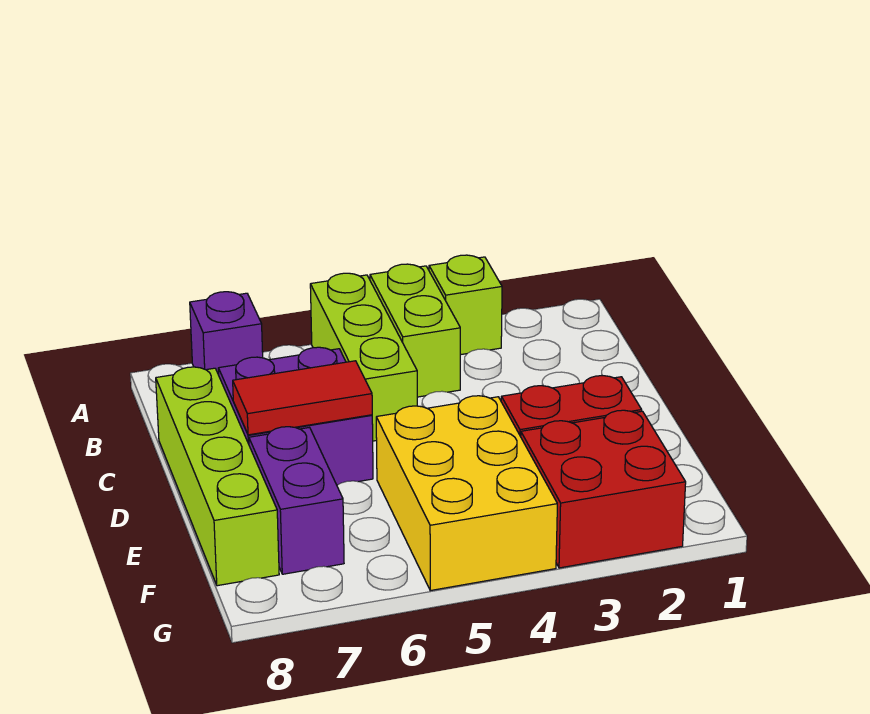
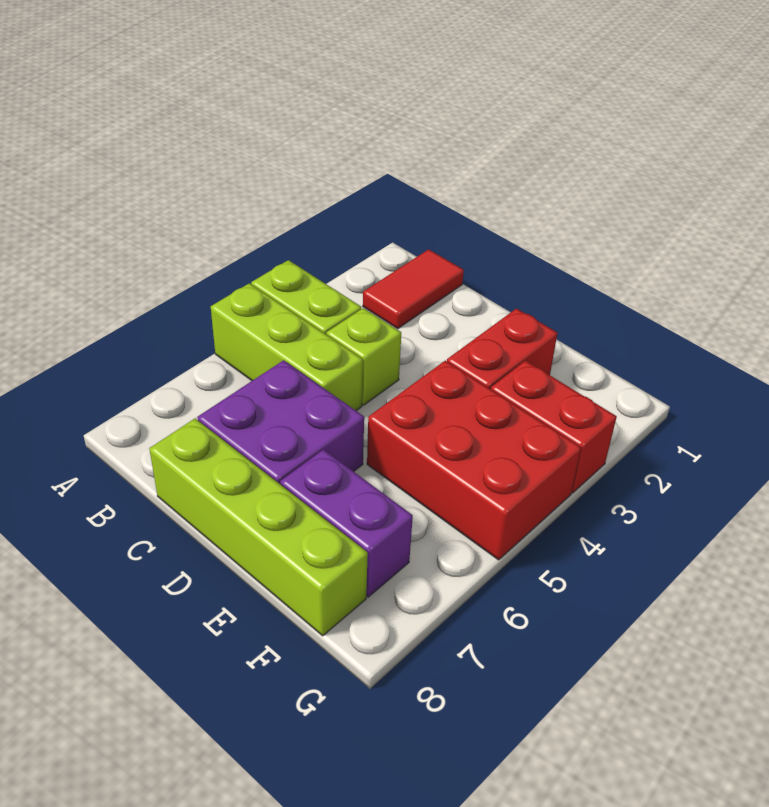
lime 1x1 brick [429,255,502,355] -> lime 1x1 brick moved to [326,308,401,405]
purple 1x1 brick [190,292,263,375] -> none
red 1x2 tile [233,361,372,435] -> red 1x2 tile moved to [363,249,464,329]
yellow 2x3 brick [376,396,557,591] -> red 2x3 brick [367,360,581,560]
red 2x2 brick [521,410,686,568] -> red 1x2 brick [491,361,617,493]

